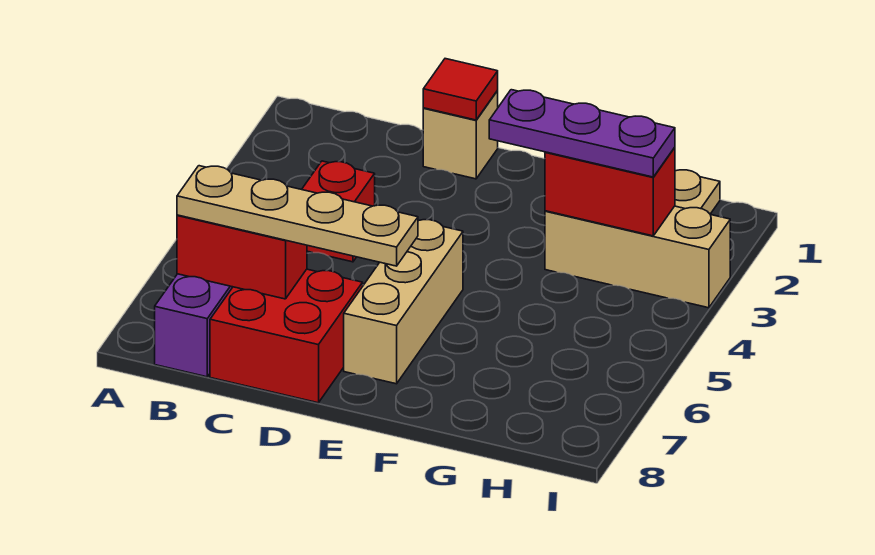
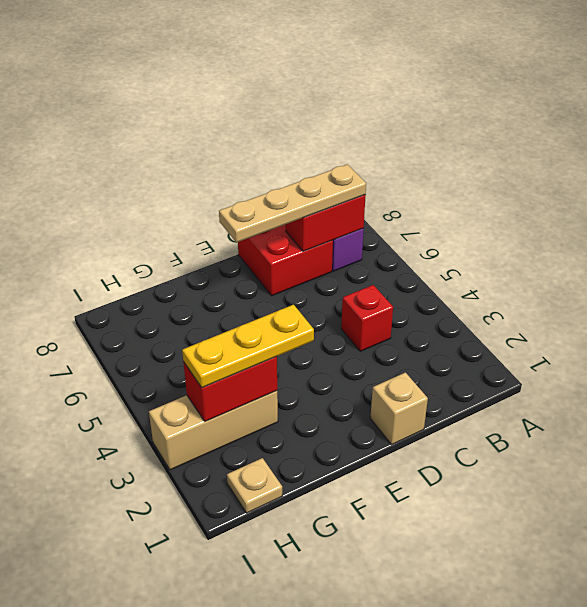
red 1x1 tile [423,59,498,120] -> none
tan 1x3 brick [344,220,463,384] -> none
purple 1x3 plate [489,90,675,177] -> yellow 1x3 plate [182,305,314,388]

